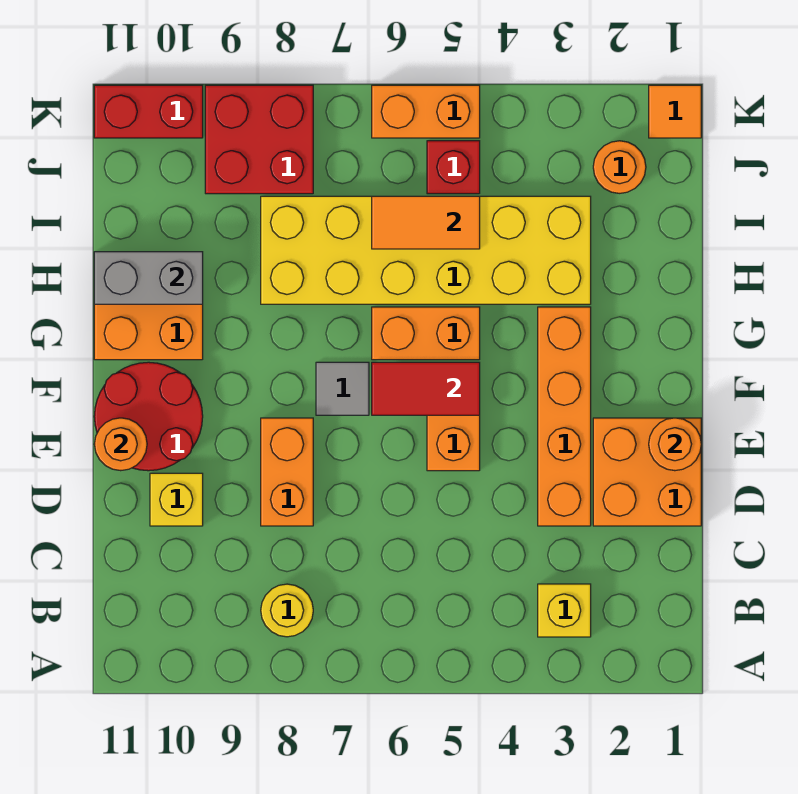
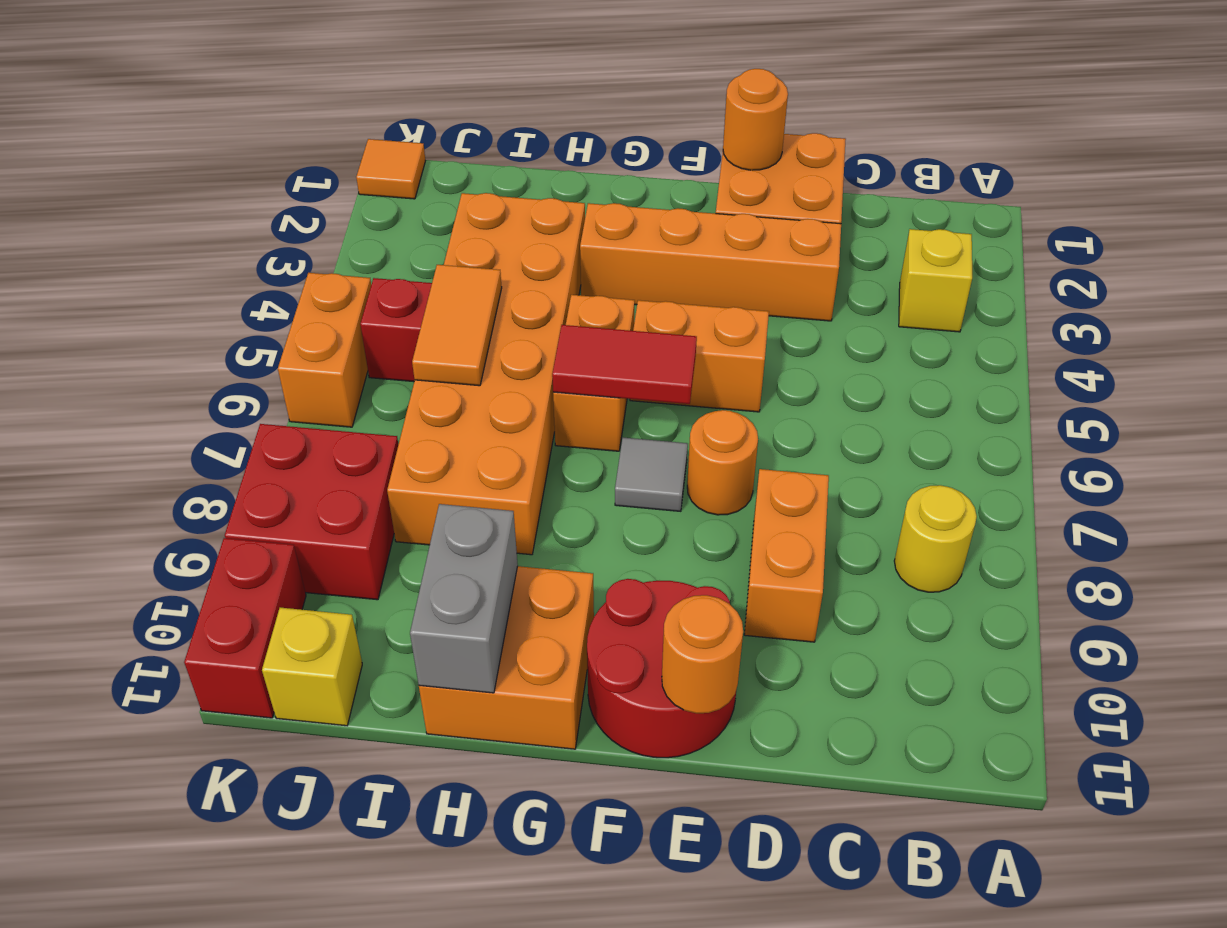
orange 1x2 brick [261,418,313,526] -> orange 1x2 brick turned to [744,469,829,642]
yellow 1x1 brick [150,473,203,526] -> yellow 1x1 brick moved to [262,608,362,726]
red 1x2 tile [372,362,480,415] -> red 1x2 tile turned to [552,325,697,404]
yellow 2x6 brick [261,196,591,304] -> orange 2x6 brick [387,193,585,555]
orange 1x1 round brick [593,141,646,193] -> orange 1x1 round brick moved to [687,410,758,515]

